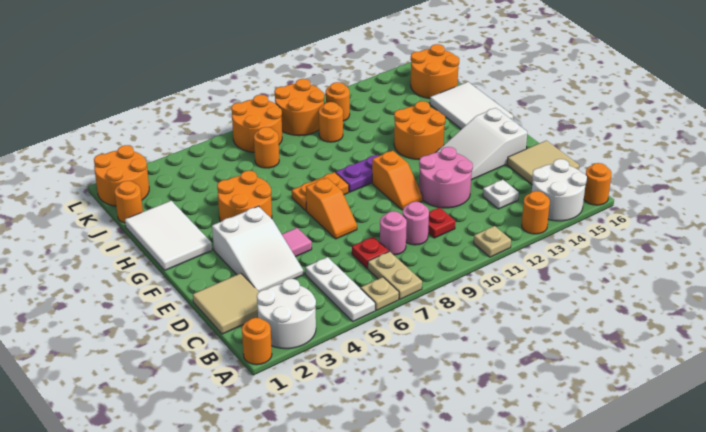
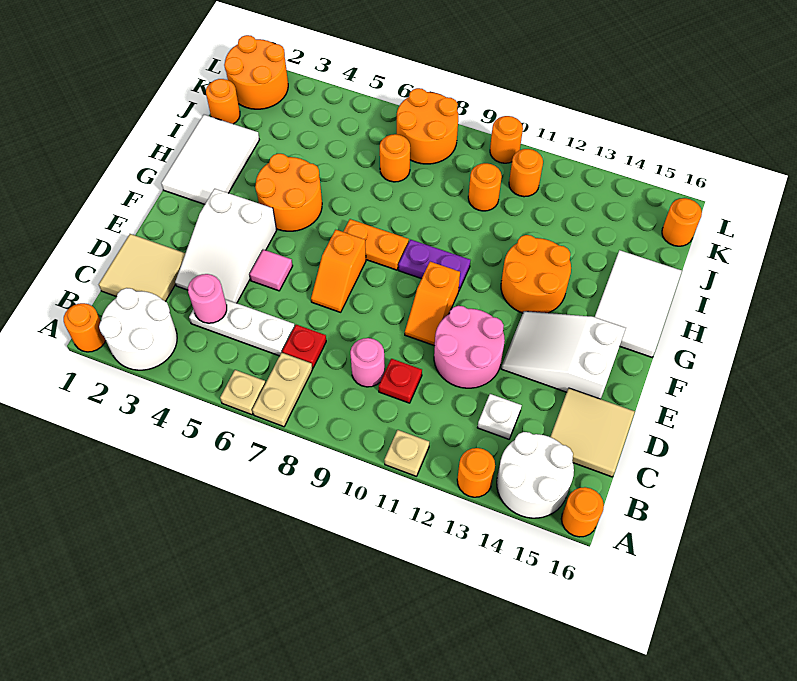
white 1x3 plate [305,257,375,321] -> white 1x3 plate turned to [189,299,295,356]
pink 1x1 round brick [380,211,407,255] -> pink 1x1 round brick moved to [188,274,227,323]
orange 2x2 round brick [411,44,459,98] -> orange 1x1 round brick [662,198,702,246]
orange 2x2 round brick [274,79,324,136] -> orange 1x1 round brick [490,116,523,163]

